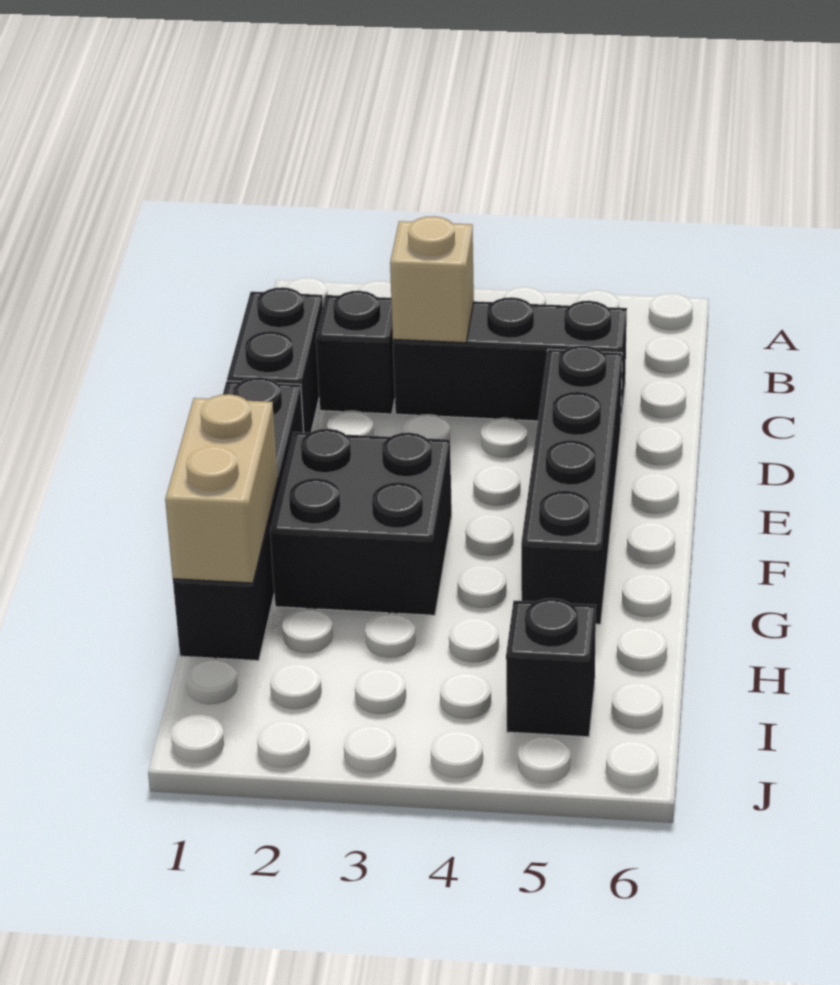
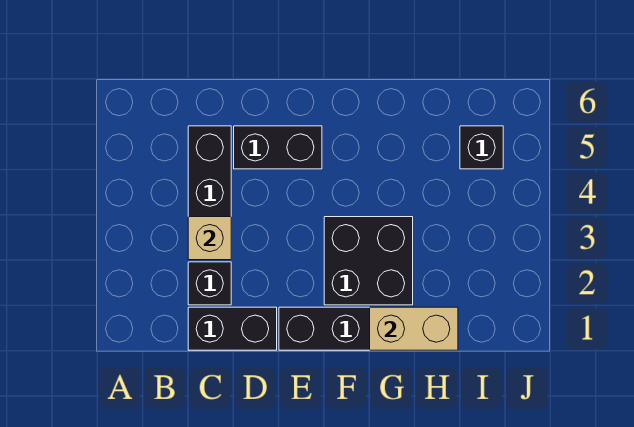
black 1x4 brick [521,346,622,624] -> black 1x2 brick [234,126,322,169]

